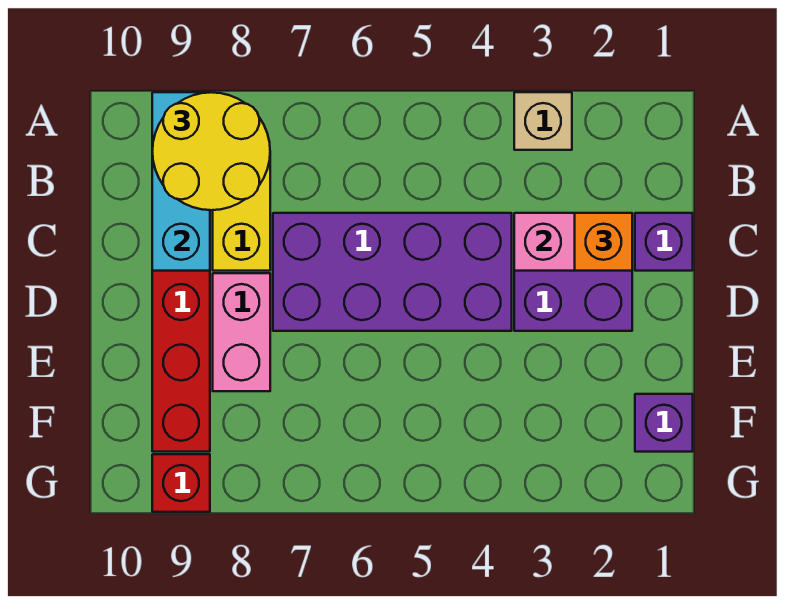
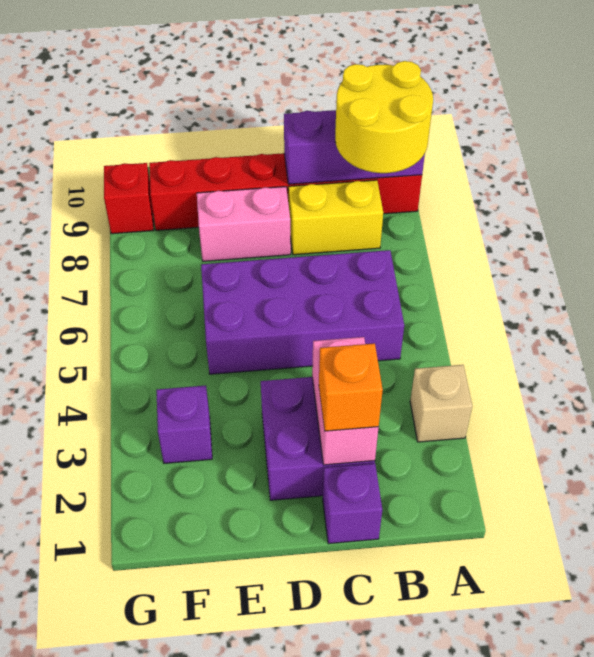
cyan 1x3 brick [152,92,210,271] -> purple 1x3 brick [284,110,425,184]
purple 2x4 brick [273,213,512,331] -> purple 2x4 brick turned to [201,250,404,374]
purple 1x1 brick [635,394,693,452] -> purple 1x1 brick moved to [156,386,212,463]

